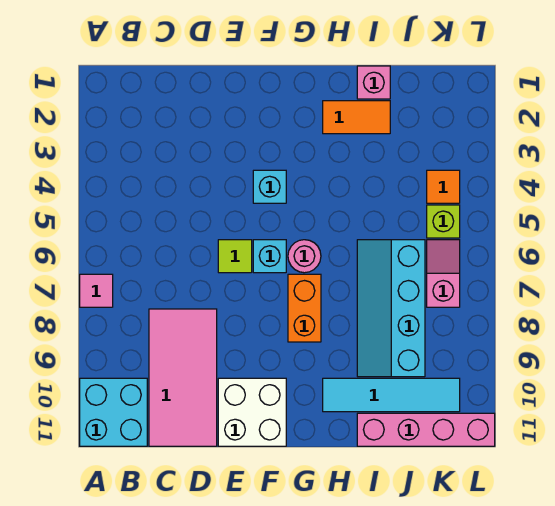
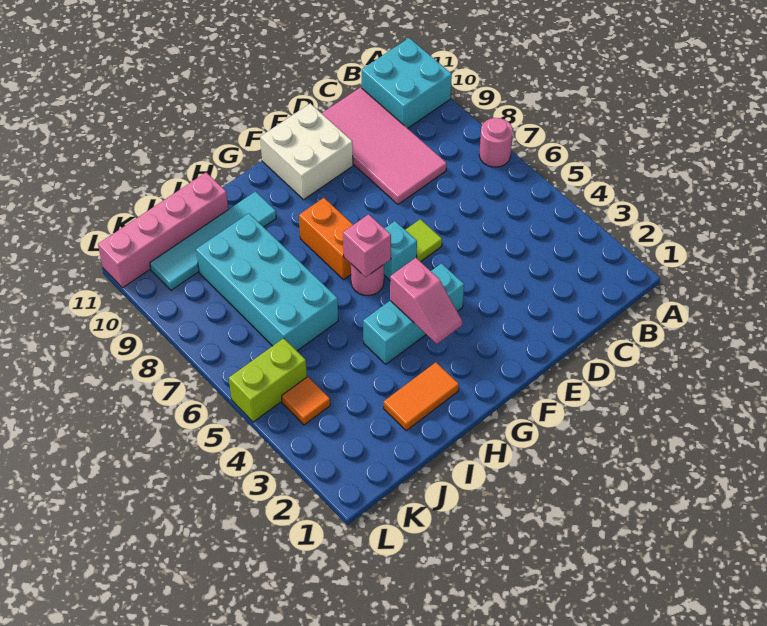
pink 1x1 tile [80,274,113,307] -> pink 1x1 round brick [479,118,513,167]
cyan 1x1 brick [253,170,286,203] -> cyan 1x3 brick [363,263,464,364]
pink 1x1 brick [357,66,390,99] -> pink 1x1 brick moved to [343,214,391,277]
cyan 2x4 slope [357,240,425,377] -> cyan 2x4 brick [196,213,338,351]
lime 1x1 brick [427,205,460,238] -> lime 1x2 brick [229,338,307,422]
pink 1x2 slope [427,240,460,307] -> pink 1x2 slope moved to [390,258,462,344]

